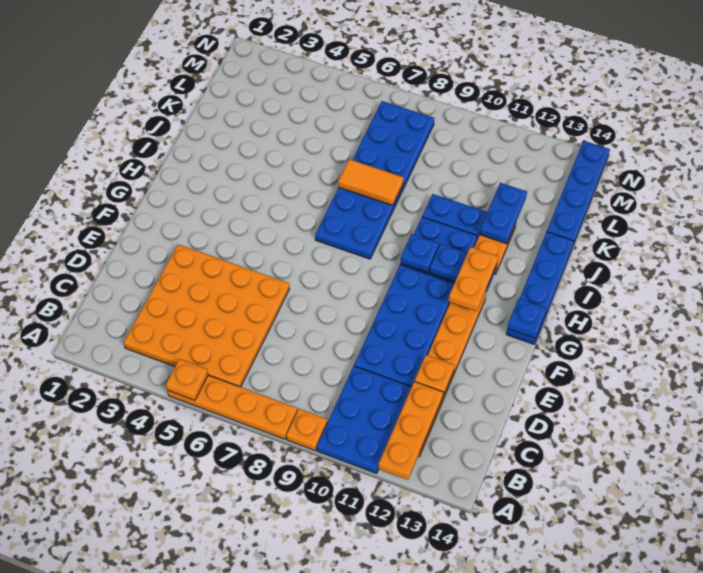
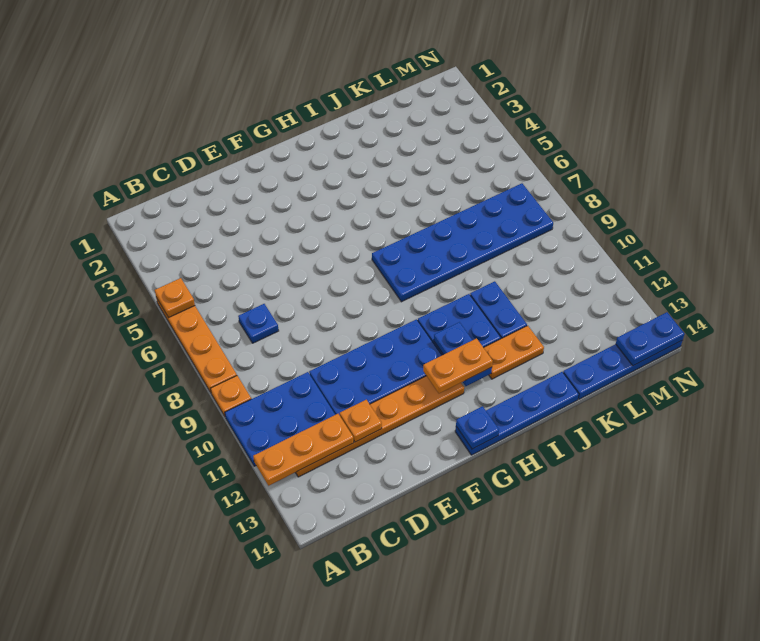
orange 4x4 plate [124,244,289,387] -> none
blue 1x1 plate [401,234,439,273] -> blue 1x1 plate moved to [238,304,279,343]
orange 1x2 tile [338,159,403,206] -> none
blue 1x2 plate [480,183,527,244] -> blue 1x2 plate moved to [616,312,685,366]

